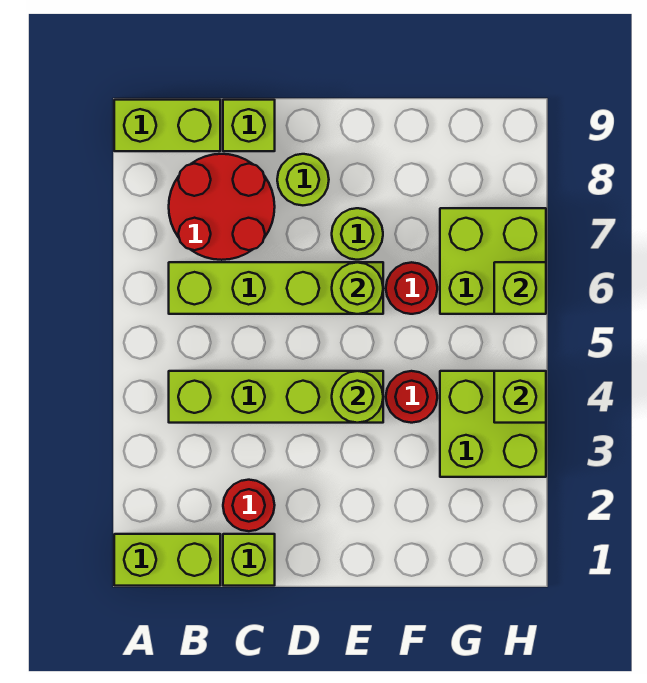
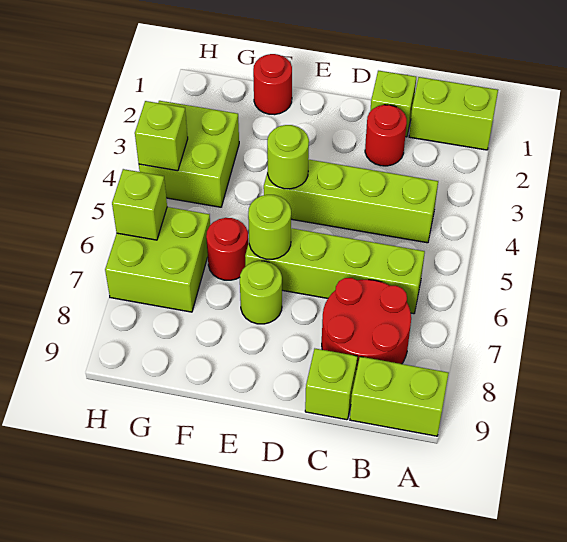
lime 1x1 round brick [277,154,329,205] -> none
red 1x1 round brick [386,371,437,423] -> red 1x1 round brick moved to [253,54,292,115]

